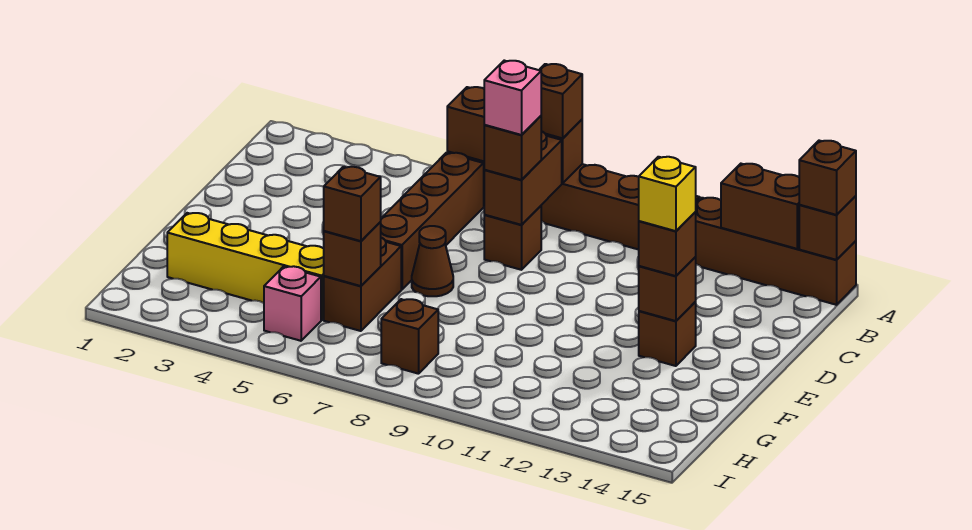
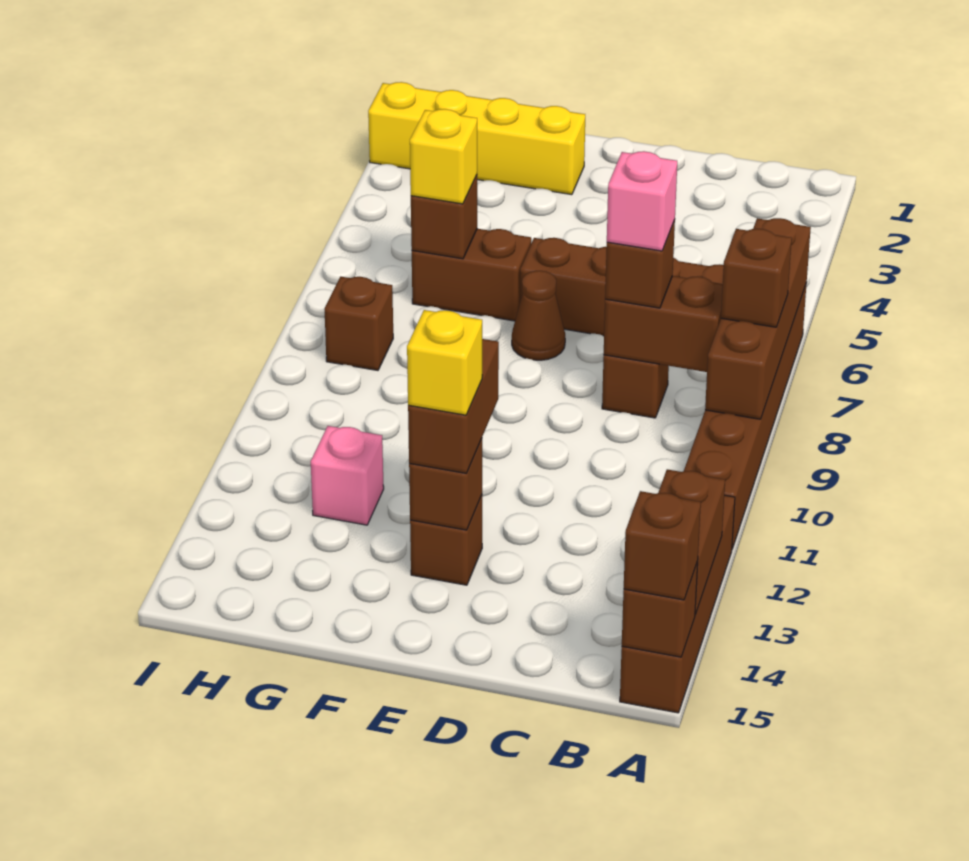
brown 1x3 brick [447,87,582,183] -> brown 1x4 brick [705,218,811,419]
brown 1x1 brick [639,212,696,276] -> brown 1x2 brick [408,339,499,473]
yellow 1x4 brick [167,213,324,320] -> yellow 1x4 brick turned to [368,82,585,195]
brown 1x1 brick [324,167,381,241] -> yellow 1x1 brick [410,109,477,204]
pink 1x1 brick [264,266,321,341] -> pink 1x1 brick moved to [311,426,384,525]

